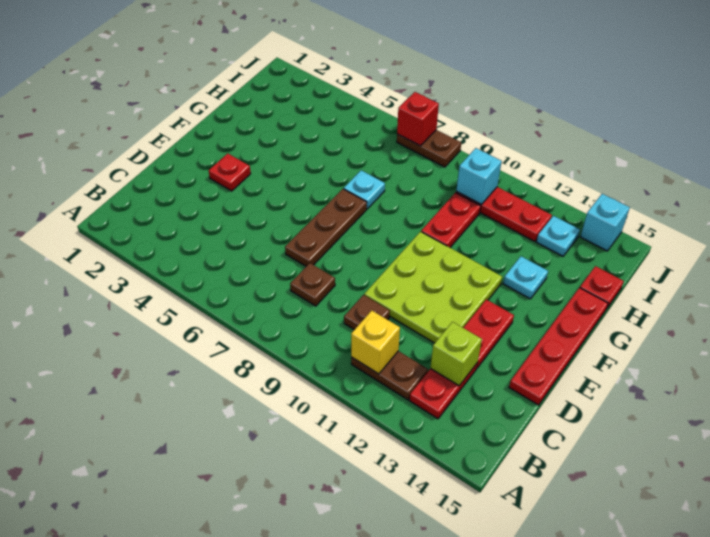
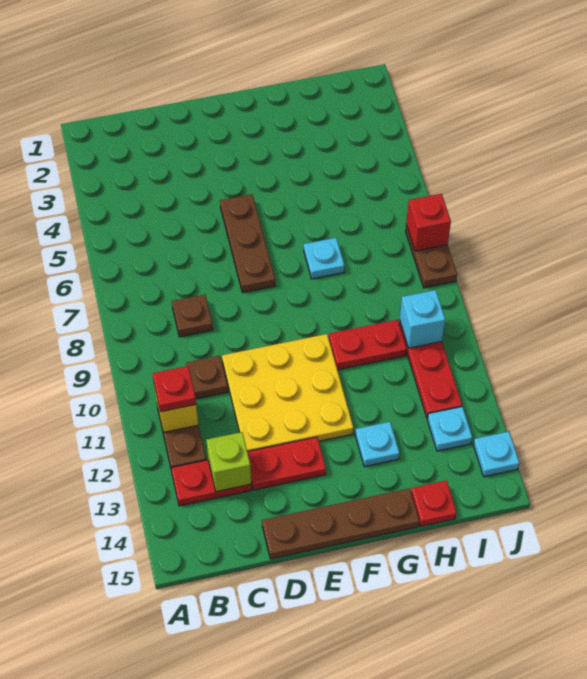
brown 1x3 plate [285,189,367,266] -> brown 1x3 plate turned to [220,194,275,293]
lime 3x3 plate [364,232,502,343] -> yellow 3x3 plate [222,334,353,452]
red 1x4 plate [509,288,608,405] -> brown 1x4 plate [262,488,419,559]
red 1x1 plate [209,153,251,191] -> red 1x1 plate moved to [152,366,196,412]
cyan 1x1 brick [580,194,630,251] -> cyan 1x1 plate [474,432,520,477]

